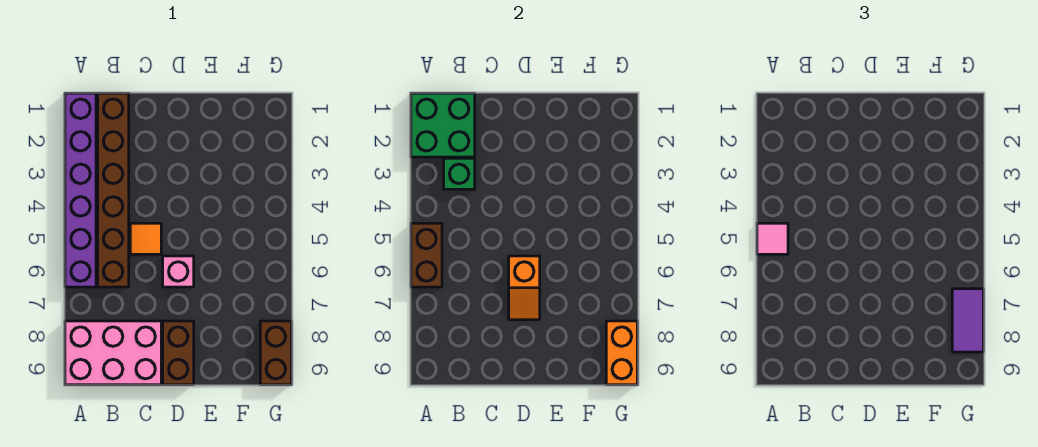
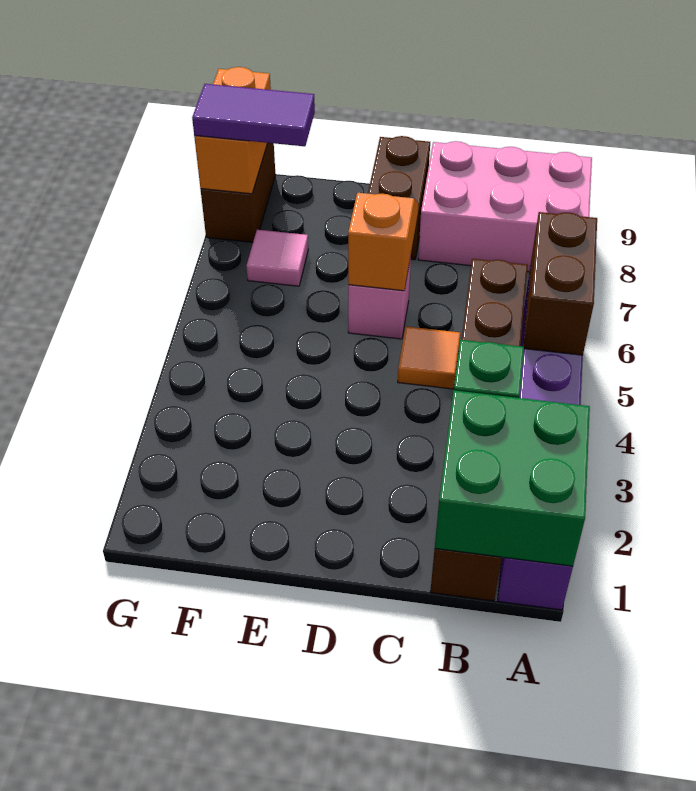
pink 1x1 tile [757,223,788,254] -> pink 1x1 tile moved to [246,230,308,286]
purple 1x2 tile [952,289,983,352] -> purple 1x2 tile turned to [192,84,315,146]

